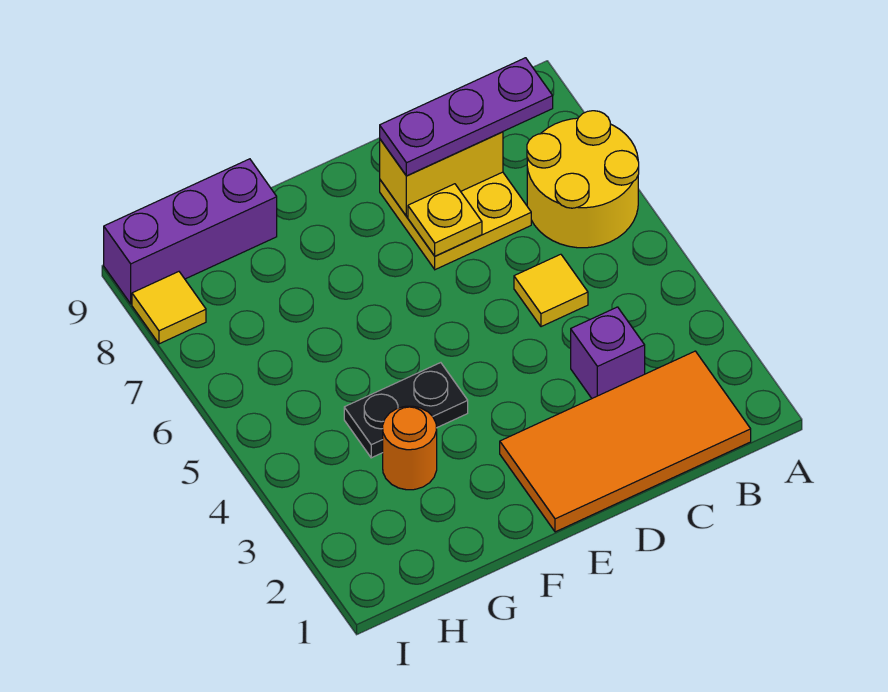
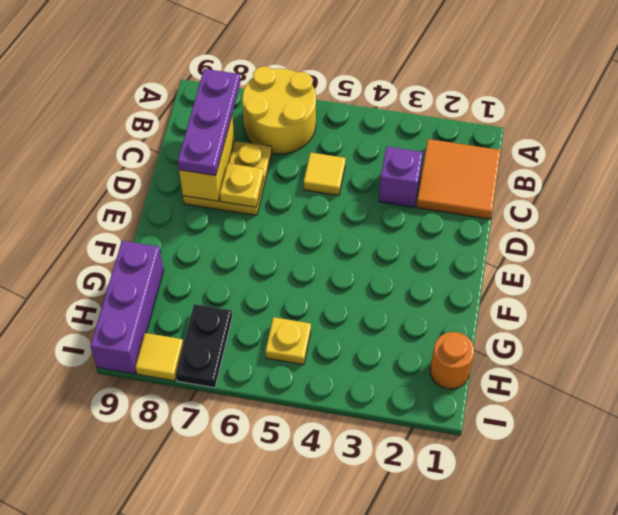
orange 2x4 tile [500,351,751,532] -> orange 2x2 tile [416,139,501,219]
black 1x2 plate [344,363,468,458] -> black 1x2 plate moved to [176,304,232,388]
orange 1x1 round brick [383,406,437,490] -> orange 1x1 round brick moved to [430,332,474,389]
none -> yellow 1x1 plate [265,317,311,365]

